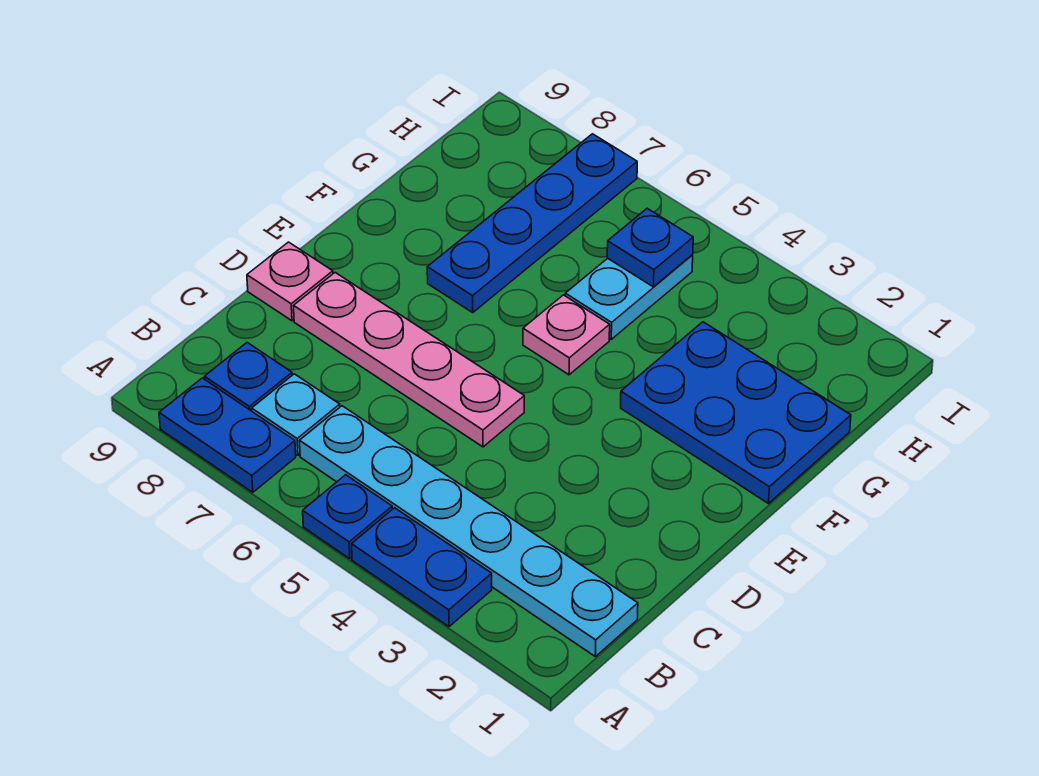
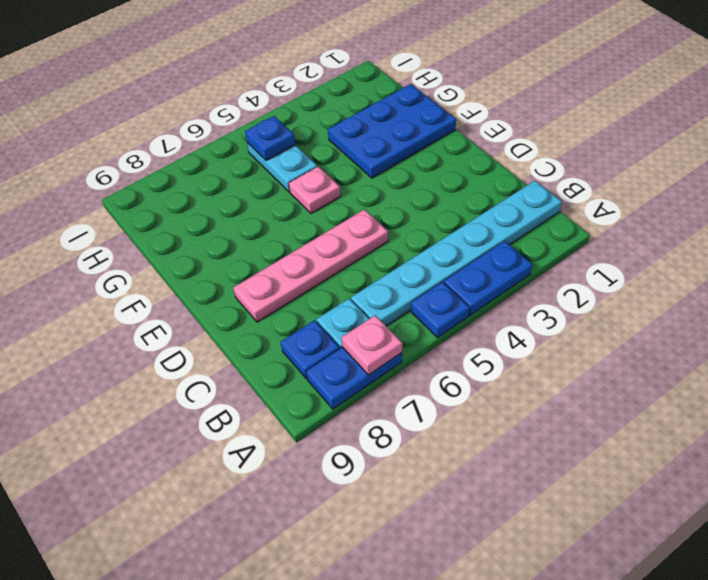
pink 1x1 plate [247,242,333,321] -> pink 1x1 plate moved to [341,315,402,375]
blue 1x4 plate [427,134,637,312] -> none

